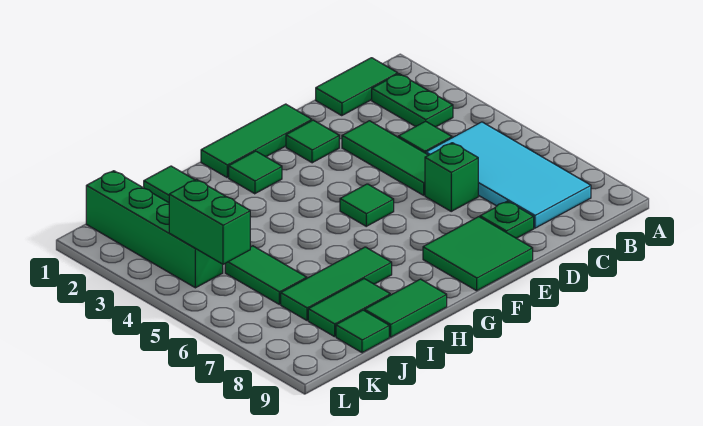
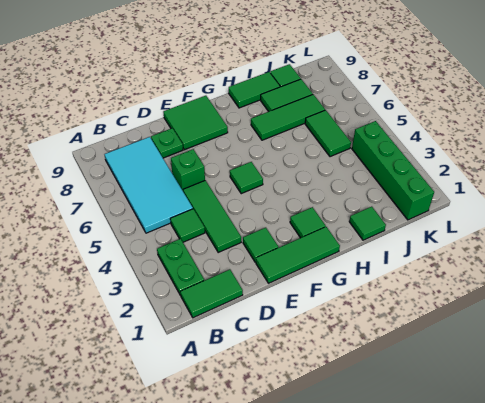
green 1x2 brick [169,179,250,264] -> none

